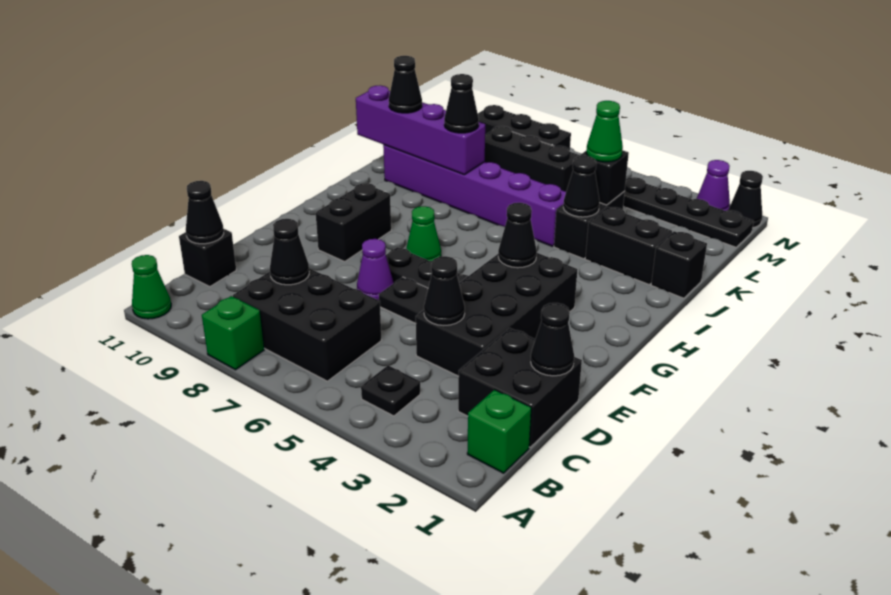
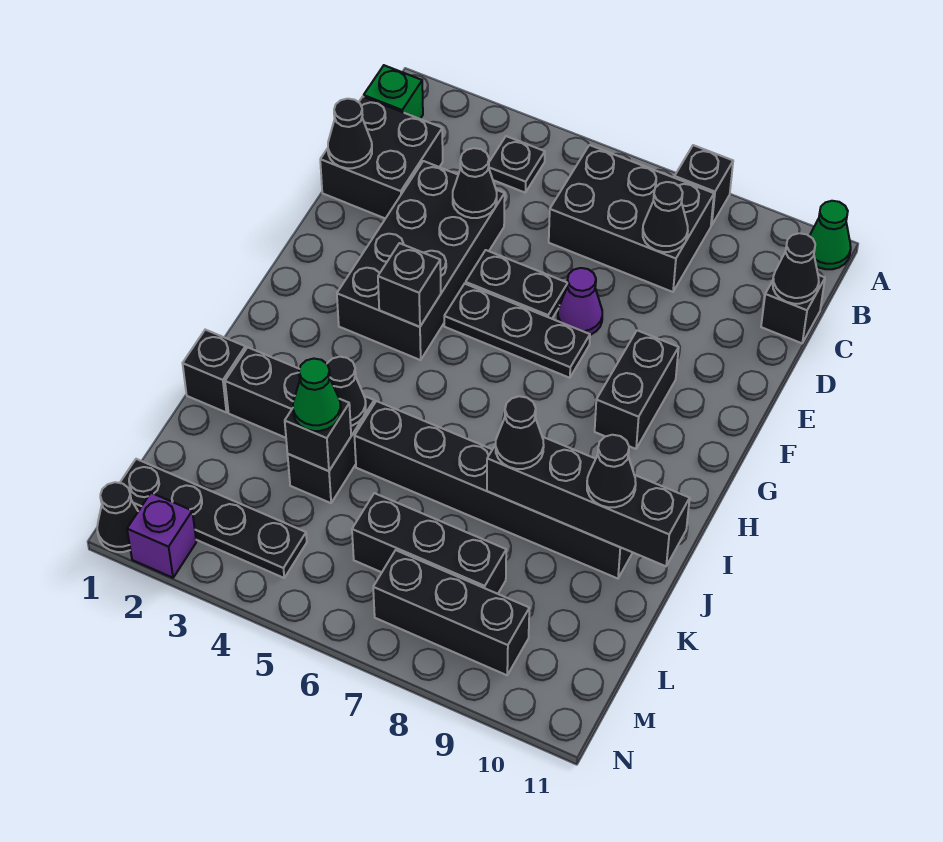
green 1x1 brick [202,296,264,370] -> black 1x1 brick [674,145,733,226]
black 1x1 cone [498,203,537,268] -> black 1x1 brick [378,243,441,327]
green 1x1 cone [406,206,441,261] -> none
purple 1x6 brick [383,145,566,246] -> black 1x6 brick [354,401,633,579]
purple 1x4 brick [356,85,485,175] -> black 1x4 brick [487,437,690,566]
purple 1x1 cone [697,160,730,211] -> purple 1x1 brick [127,493,196,578]

